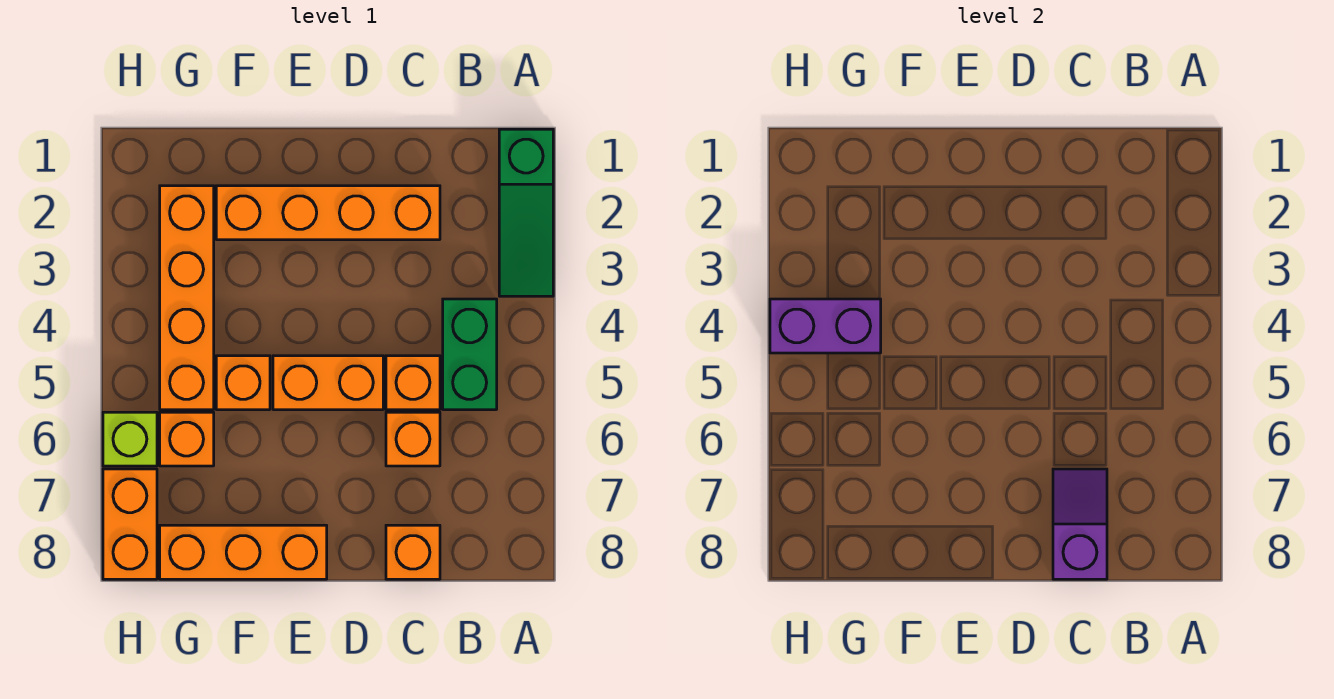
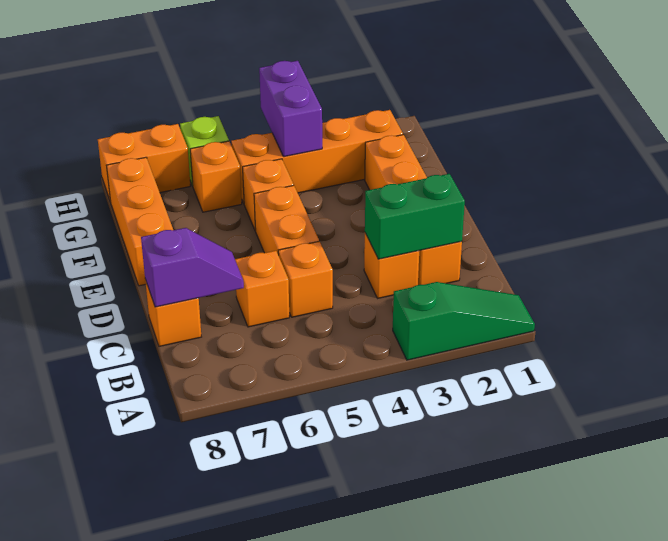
green 1x3 slope [499,129,553,296] -> green 1x3 slope turned to [393,282,535,360]
green 1x2 brick [443,299,497,410] -> green 1x2 brick moved to [365,174,465,259]
none -> orange 1x1 brick [364,233,419,298]

